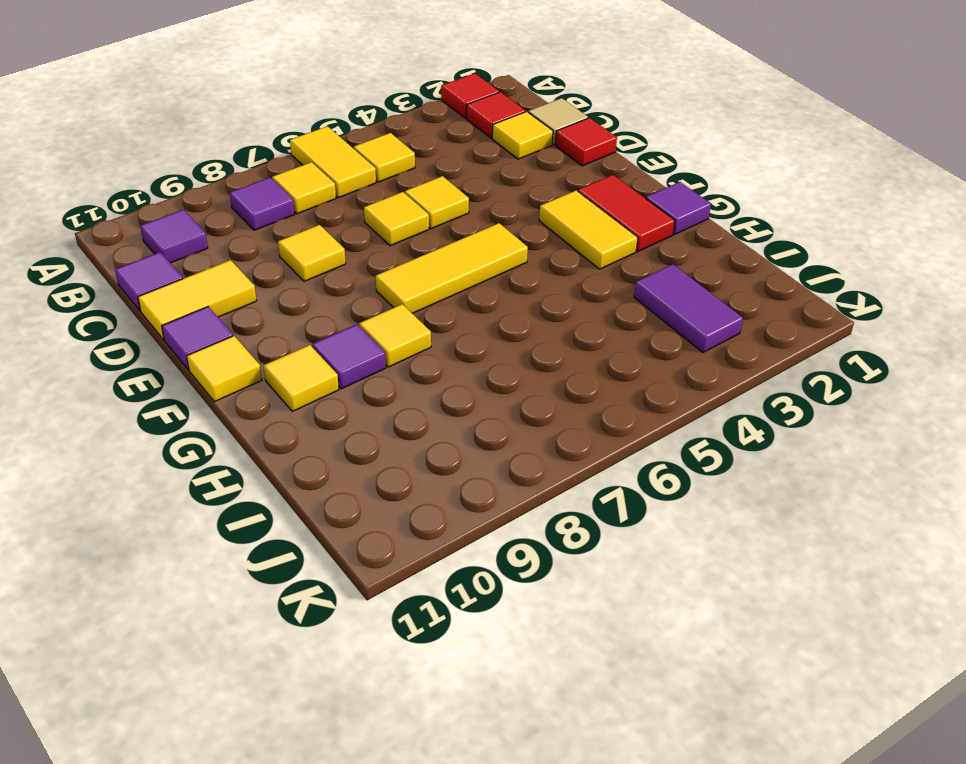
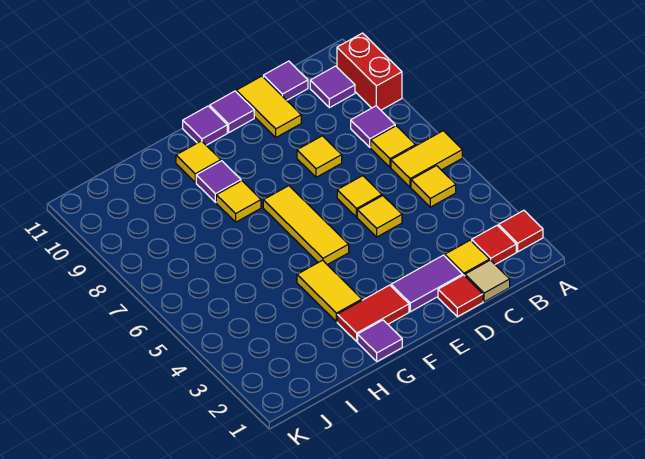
none -> red 1x2 brick [337,33,402,110]
yellow 1x2 tile [539,190,638,269] -> yellow 1x2 tile turned to [297,260,362,322]
yellow 1x1 tile [187,336,262,402] -> purple 1x1 tile [183,106,227,145]
purple 1x2 tile [634,264,743,352] -> purple 1x2 tile moved to [391,255,463,312]

